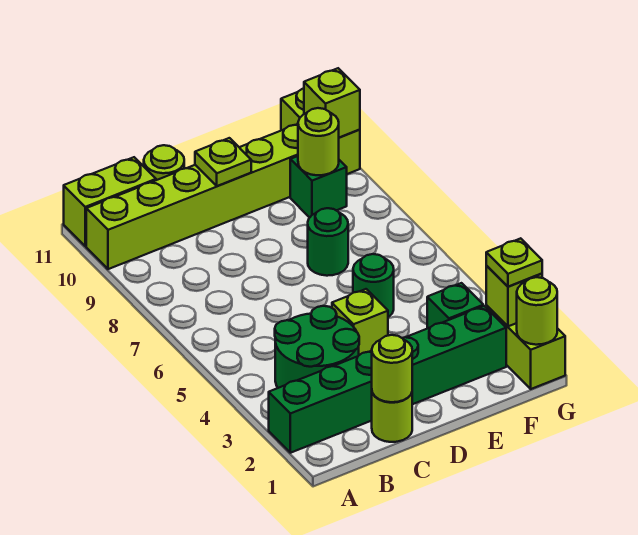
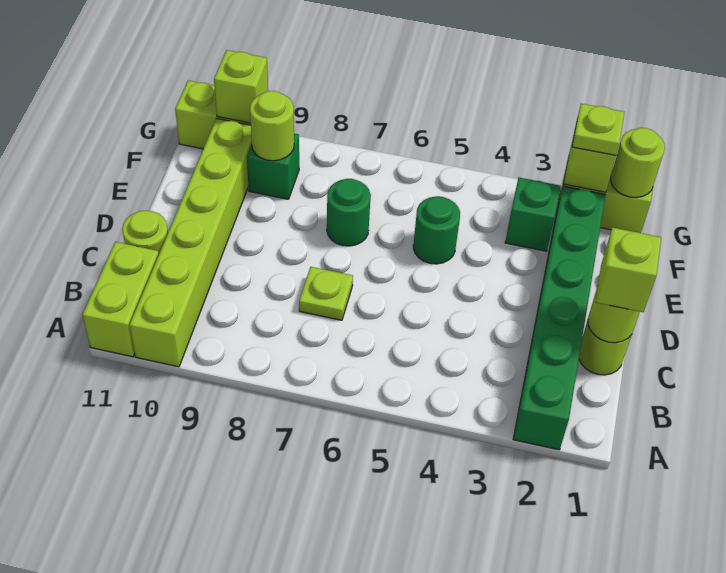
green 2x2 round brick [275,306,359,388] -> none
lime 1x1 brick [332,289,388,355] -> lime 1x1 brick moved to [595,228,661,312]
lime 1x1 plate [195,138,251,186] -> lime 1x1 plate moved to [299,267,353,320]

